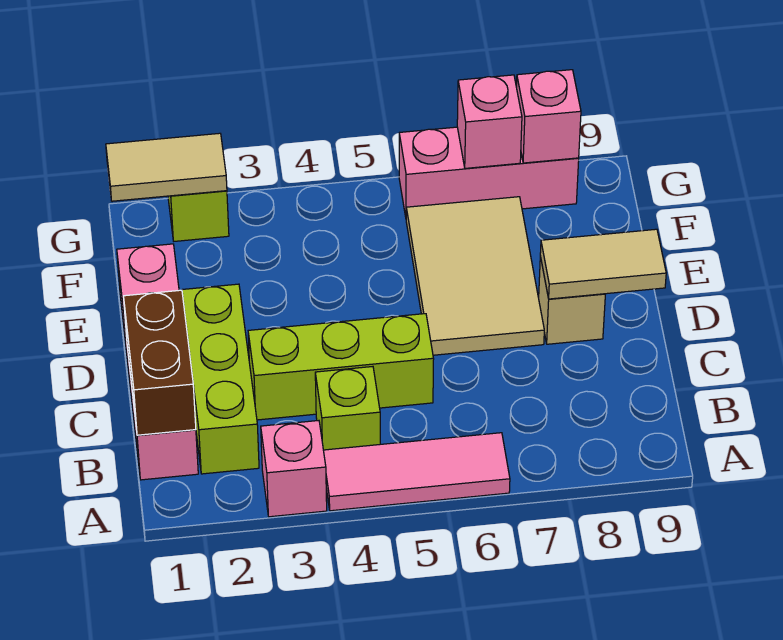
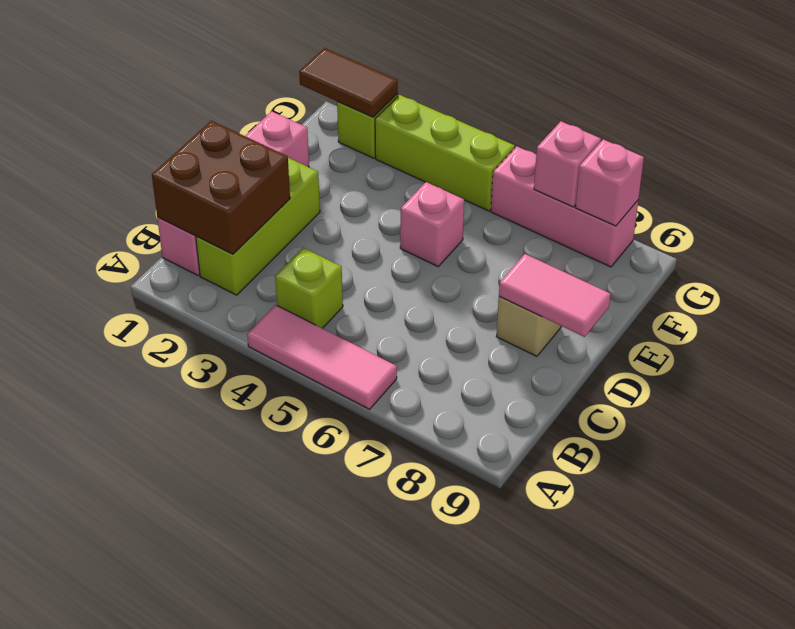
pink 1x1 brick [261,421,327,517] -> pink 1x1 brick moved to [400,182,464,266]
brown 1x2 brick [124,290,196,435] -> brown 2x2 brick [152,121,290,254]
lime 1x3 brick [248,314,434,420] -> lime 1x3 brick moved to [375,95,515,211]
tan 2x3 tile [406,197,544,355] -> none
tan 1x2 tile [540,229,666,299] -> pink 1x2 tile [499,254,611,337]
tan 1x2 tile [106,133,227,201] -> brown 1x2 tile [299,48,398,117]

